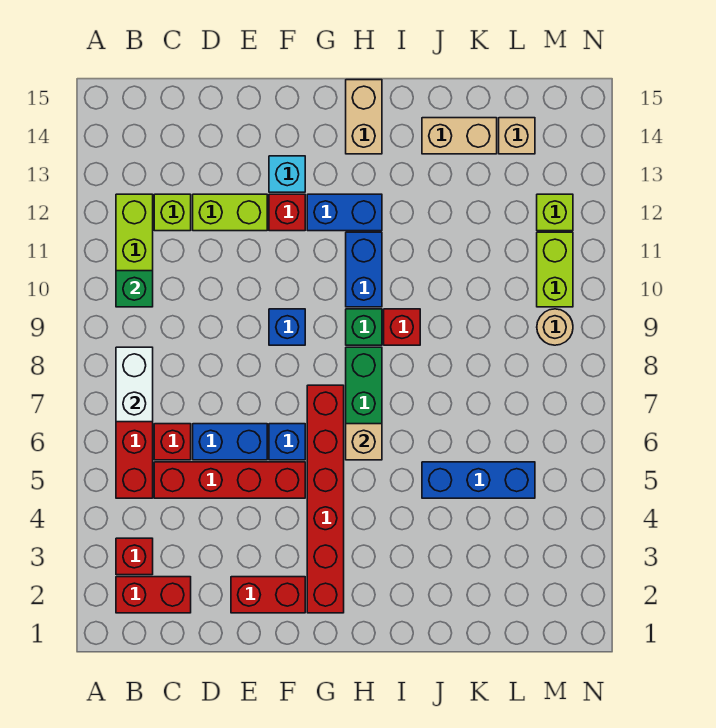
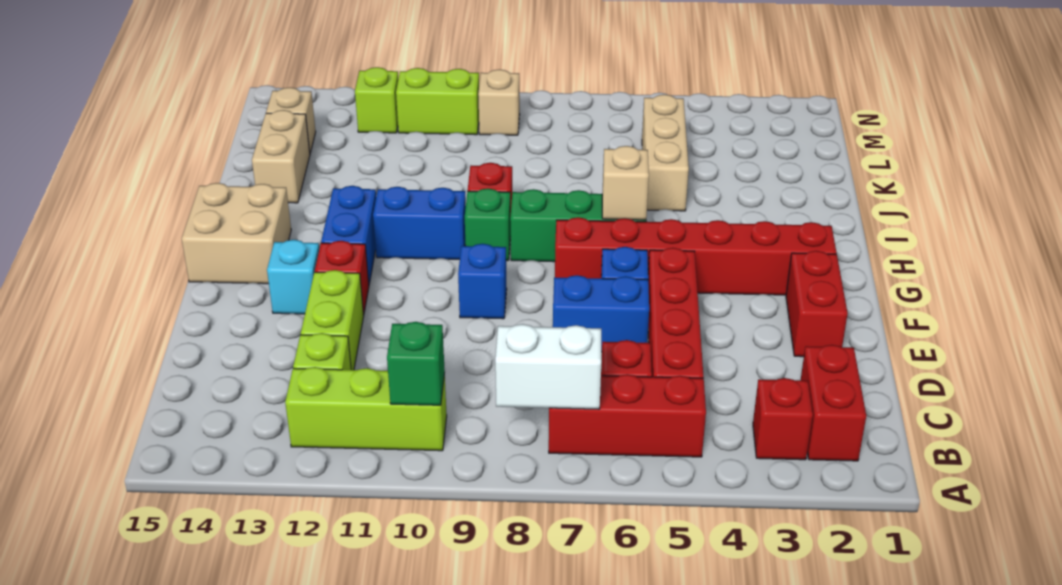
blue 1x2 brick [193,424,267,460] -> blue 1x2 brick turned to [553,275,649,352]
tan 1x2 brick [346,80,382,154] -> tan 2x2 brick [182,183,291,284]
blue 1x3 brick [422,462,535,498] -> tan 1x3 brick [642,95,689,211]
tan 1x1 round brick [537,309,573,345] -> tan 1x1 brick [478,70,520,135]

